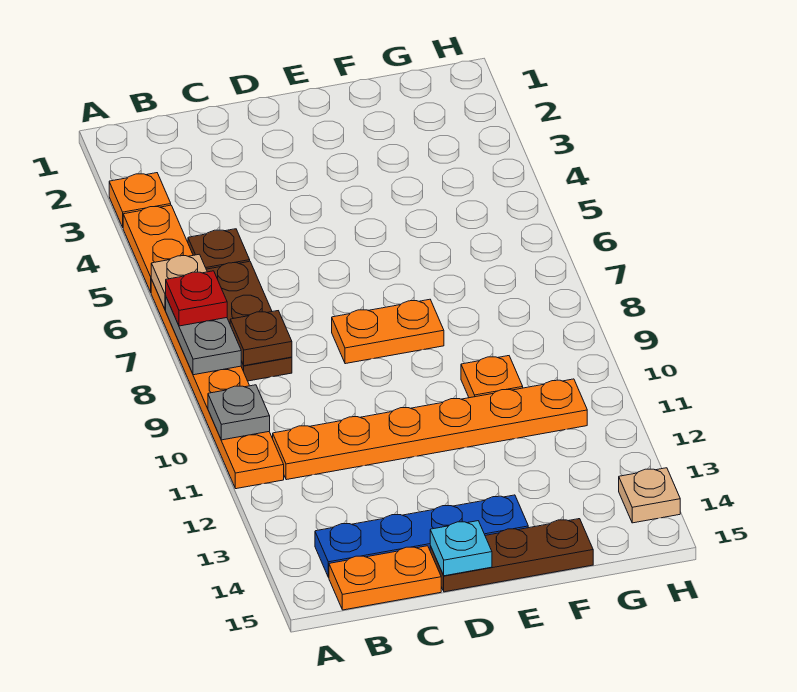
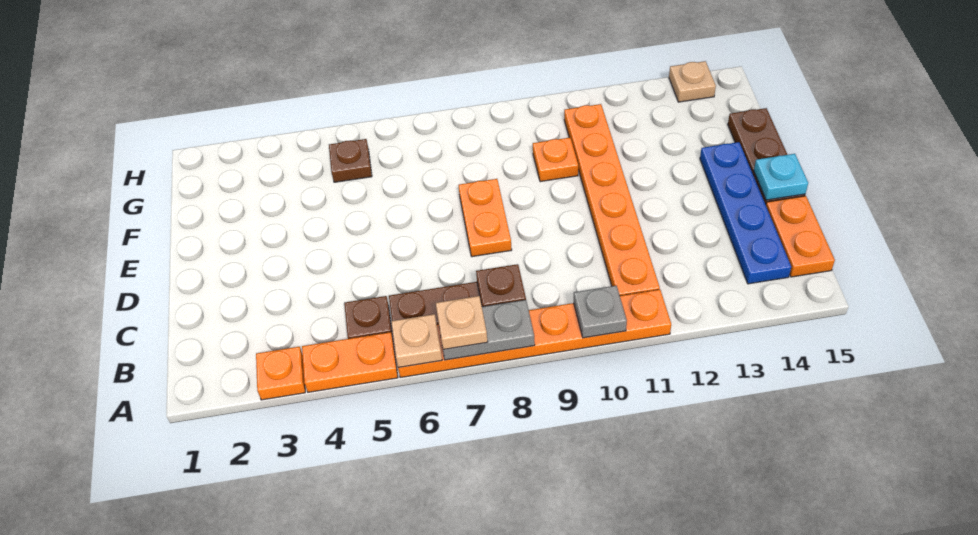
red 1x1 plate [166,271,227,326] -> tan 1x1 plate [436,296,488,350]
none -> brown 1x1 plate [329,139,372,182]

